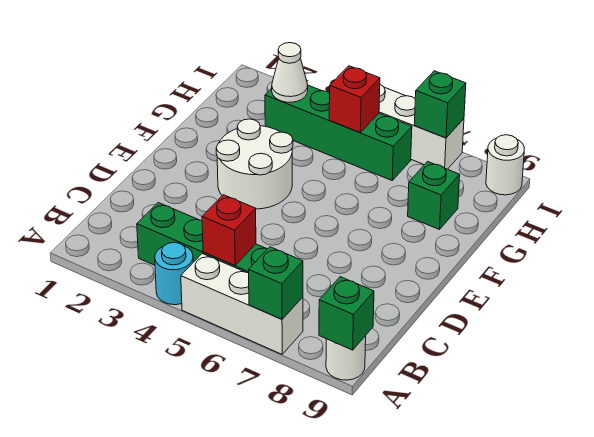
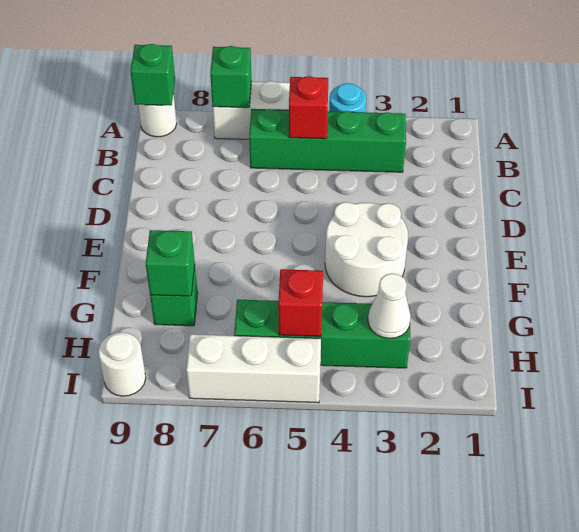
green 1x1 brick [414,71,466,138] -> green 1x1 brick moved to [146,230,195,296]

